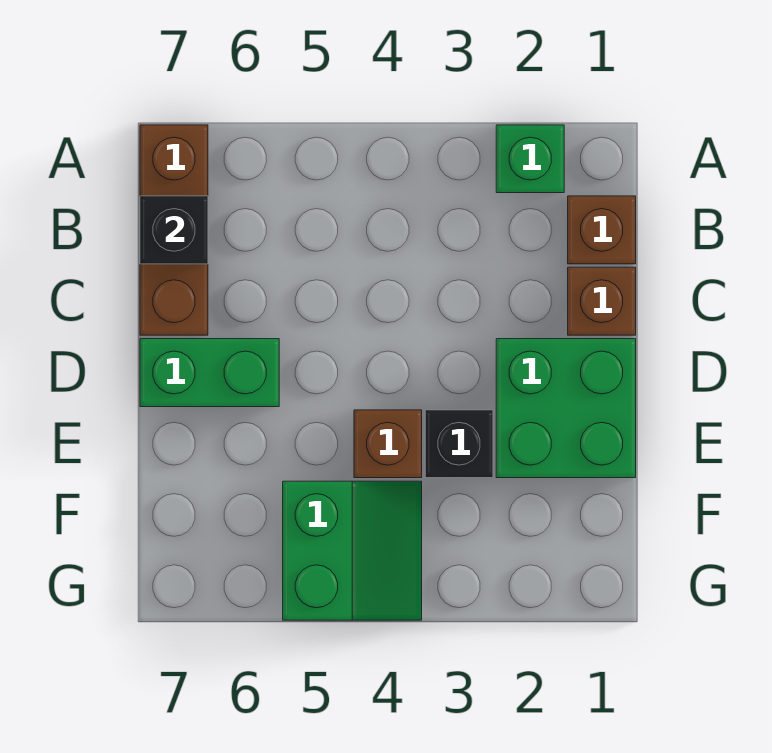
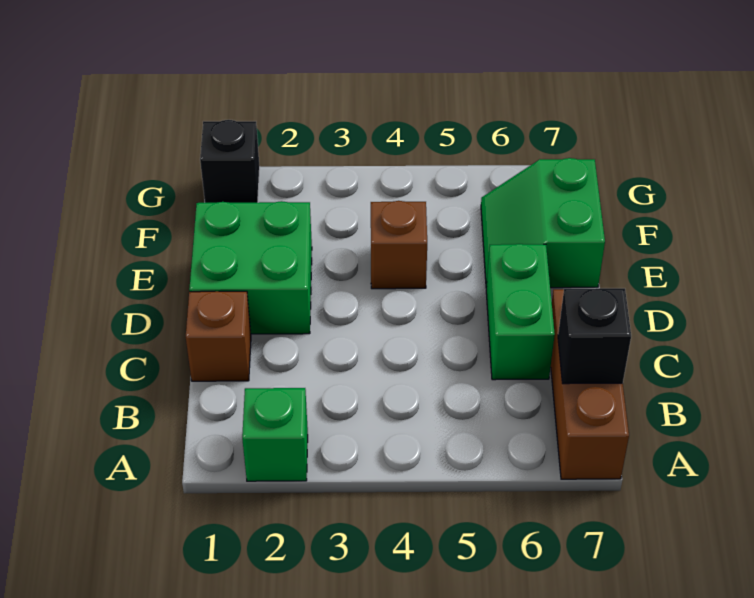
brown 1x1 brick [568,196,636,264] -> none
green 1x2 brick [140,339,279,407] -> green 1x2 brick turned to [486,244,555,380]
black 1x1 brick [425,410,493,478] -> black 1x1 brick moved to [200,120,260,203]
green 2x2 slope [283,481,422,620] -> green 2x2 slope moved to [481,158,605,288]

